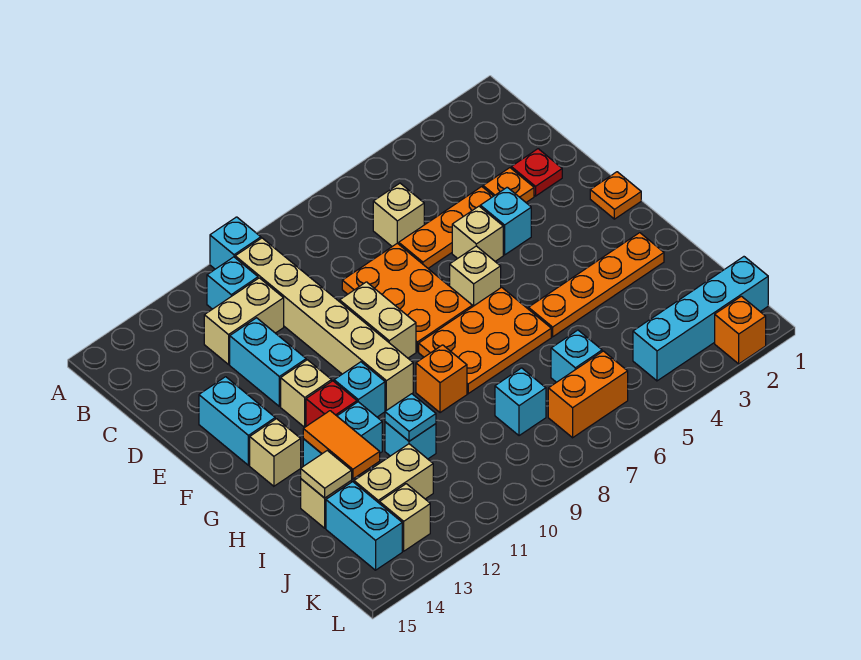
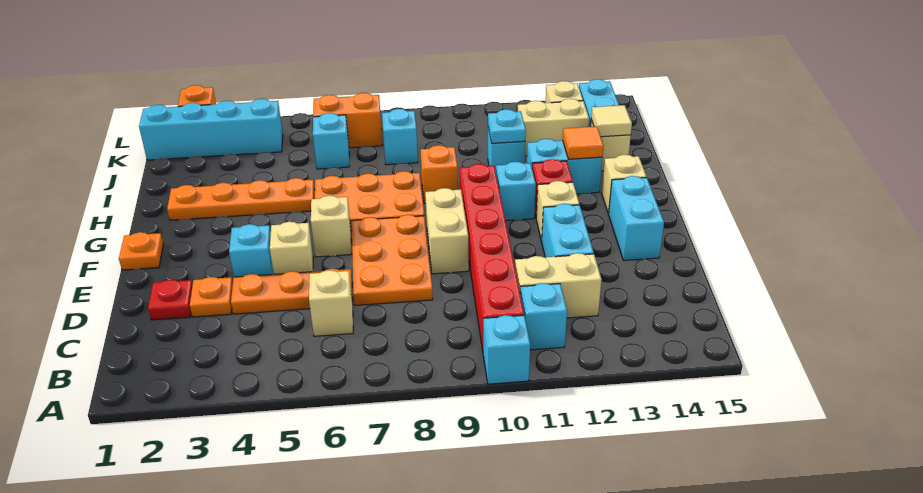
tan 1x6 brick [235,238,413,410] -> red 1x6 brick [459,164,524,350]
orange 1x2 tile [303,411,380,479] -> orange 1x1 tile [563,126,604,159]

